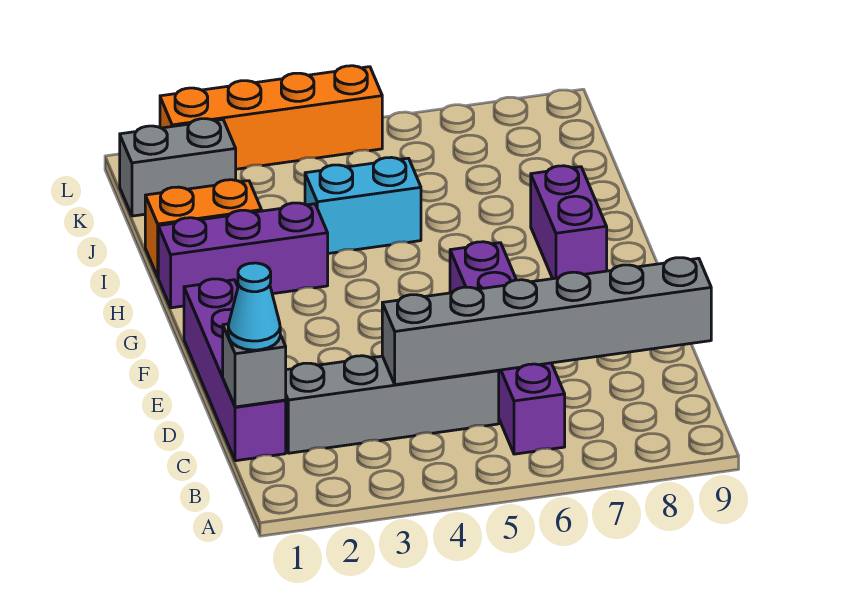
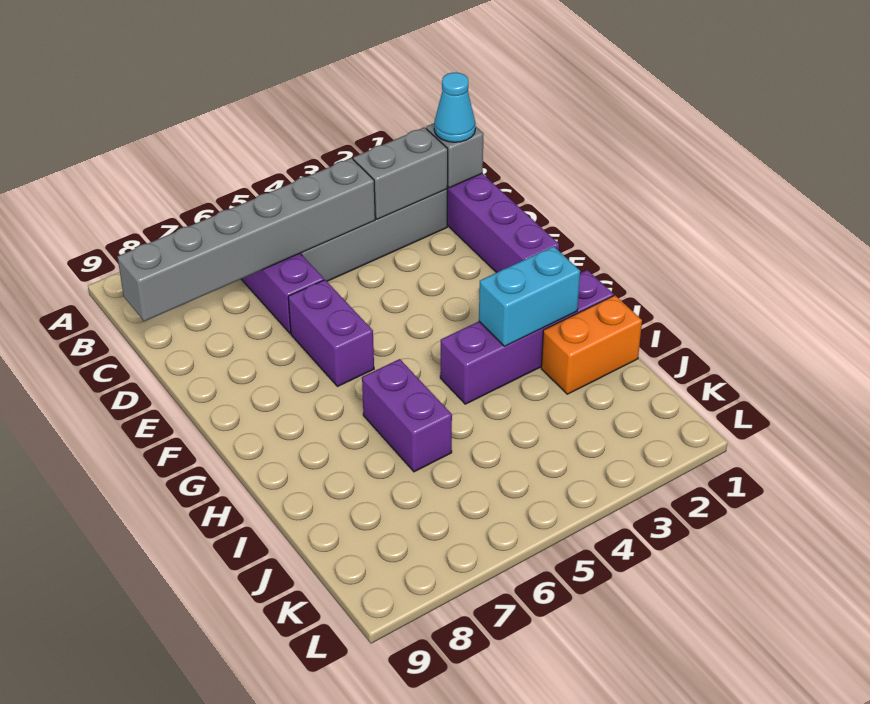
purple 1x2 brick [531,166,607,279] -> purple 1x2 brick moved to [362,359,452,472]
purple 1x3 brick [158,203,328,308] -> purple 1x4 brick [440,270,614,404]
cyan 1x2 brick [305,157,421,254] -> cyan 1x2 brick moved to [479,246,580,346]
grey 1x2 brick [120,119,236,216] -> grey 1x2 brick moved to [353,127,448,219]
orange 1x4 brick [160,66,382,169] -> none

